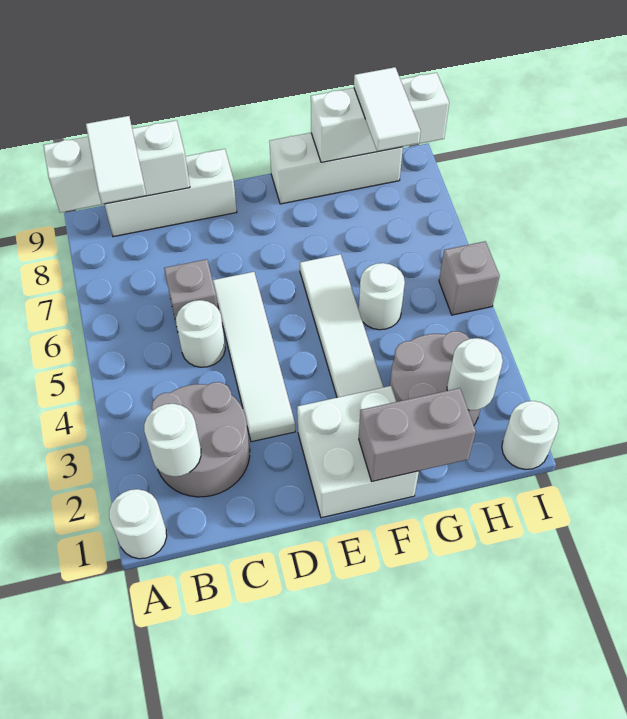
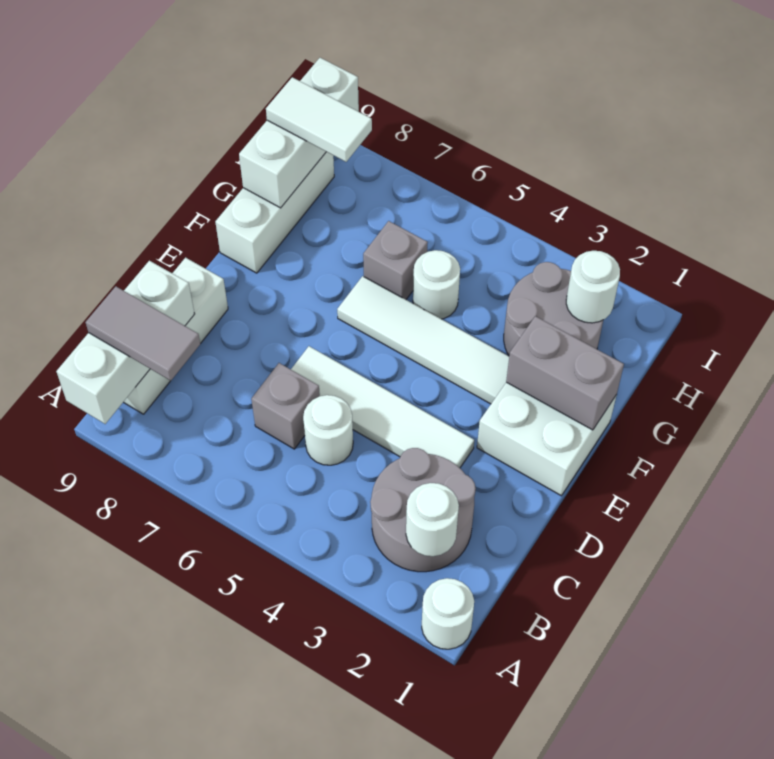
white 1x2 tile [86,116,146,204] -> grey 1x2 tile [86,287,200,381]
grey 1x2 brick [359,388,476,482] -> grey 1x2 brick turned to [506,316,624,430]
white 1x1 round brick [502,401,559,469] -> none
grey 1x1 brick [439,241,500,315] -> grey 1x1 brick moved to [363,221,428,300]

